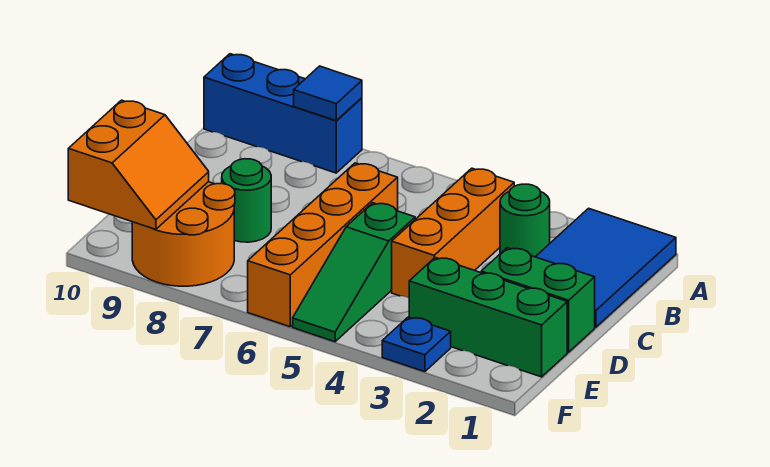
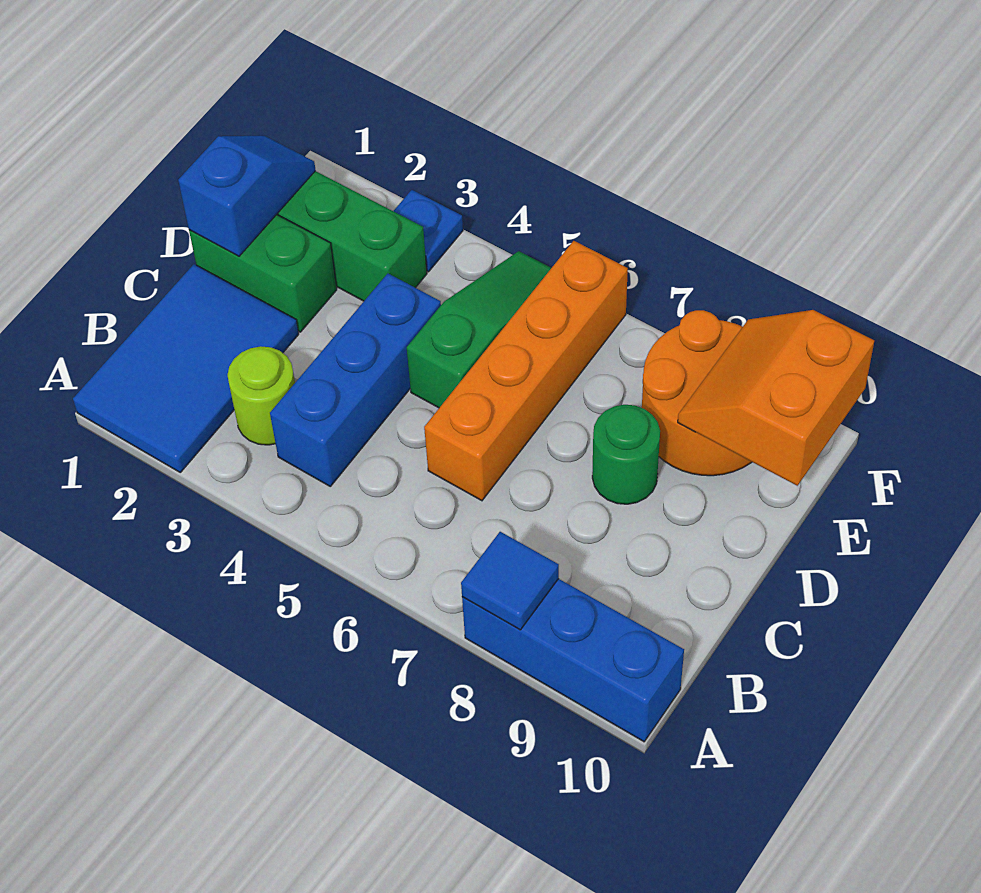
green 1x1 round brick [500,184,550,257] -> lime 1x1 round brick [228,346,295,445]
orange 1x3 brick [392,168,514,298] -> blue 1x3 brick [270,273,441,486]
none -> blue 1x2 slope [178,136,316,256]

